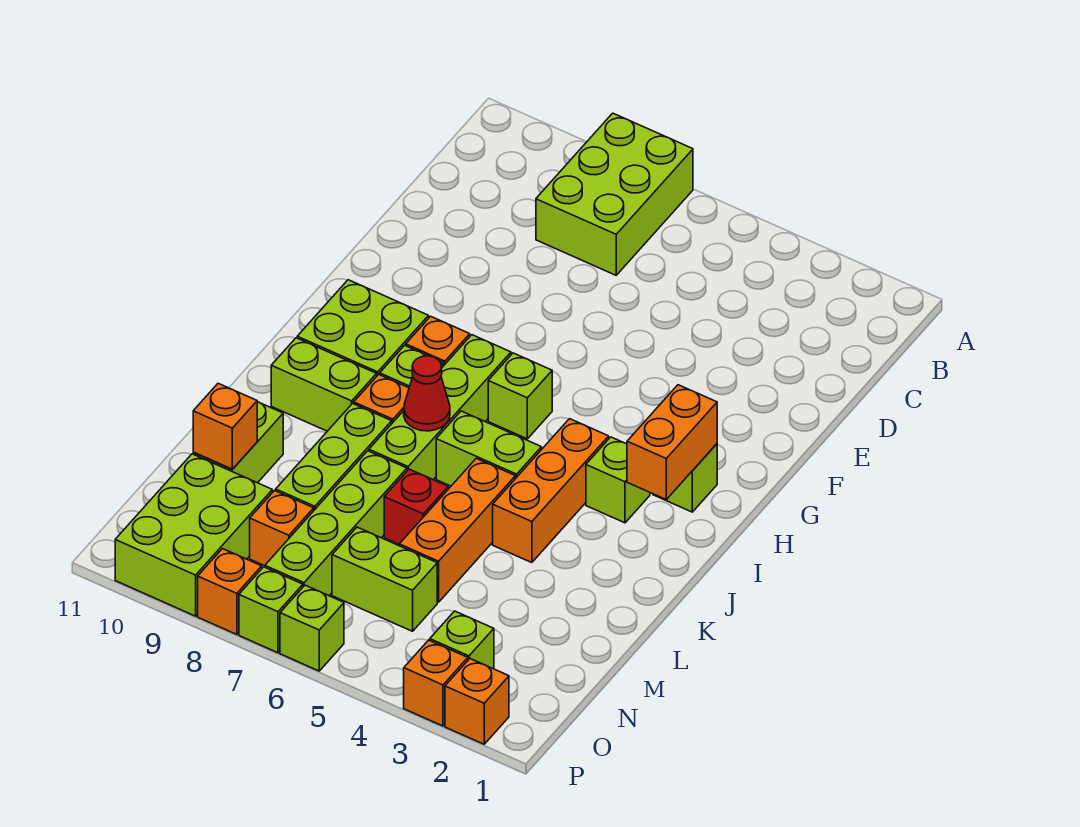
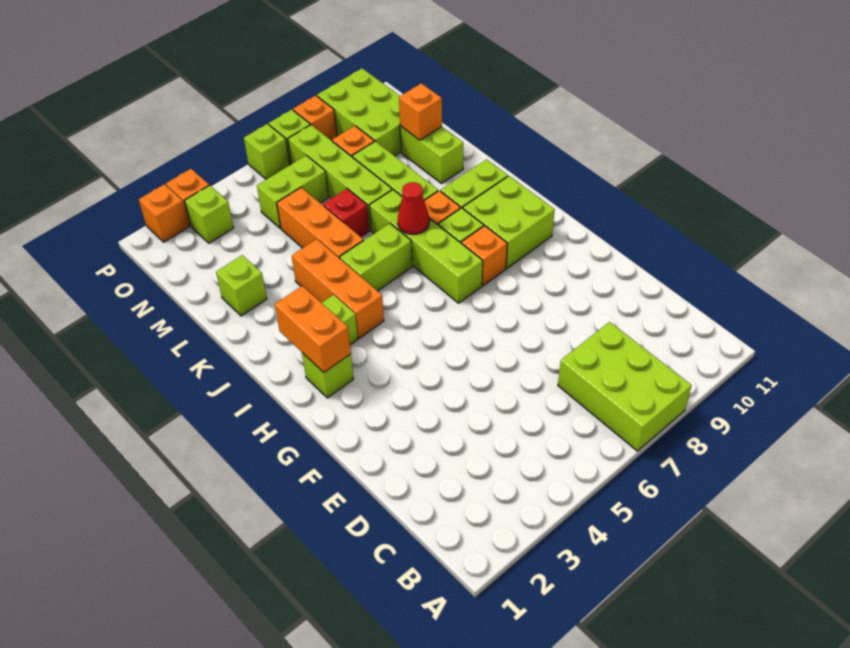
lime 1x1 brick [488,353,552,439] -> lime 1x1 brick moved to [216,255,267,316]

